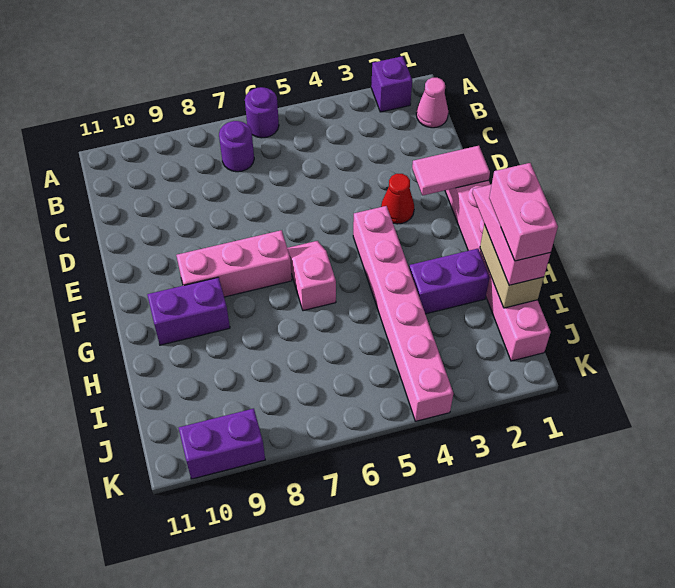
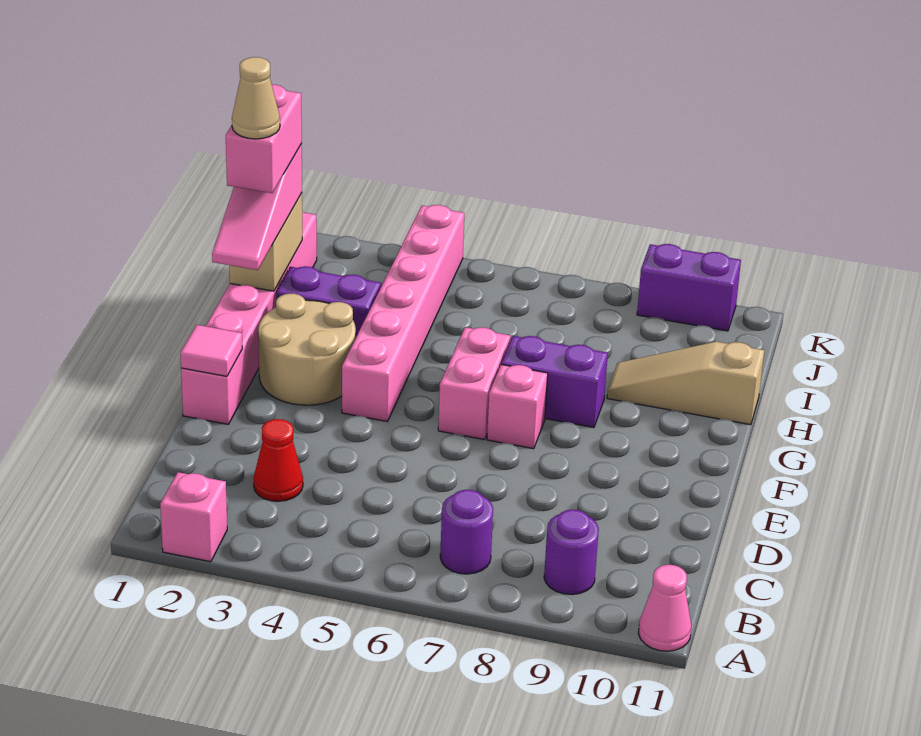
purple 1x1 brick [371,56,412,112] -> pink 1x1 brick [160,472,227,562]
purple 1x1 round brick [245,87,279,138] -> purple 1x1 round brick moved to [544,510,599,595]
pink 1x1 cone [416,78,448,128] -> pink 1x1 cone moved to [639,565,691,651]
pink 1x2 tile [412,146,490,196] -> pink 1x1 tile [180,325,242,376]
red 1x1 cone [381,174,414,224] -> red 1x1 cone moved to [253,419,303,501]
none -> tan 2x2 round brick [258,293,356,405]
pink 1x2 slope [287,241,336,311] -> pink 1x2 brick [438,327,511,440]
pink 1x3 brick [176,230,292,297] -> pink 1x1 brick [487,365,548,449]
purple 1x2 brick [147,277,230,345] -> purple 1x2 brick moved to [501,336,608,428]
none -> tan 1x1 cone [232,57,280,139]
none -> tan 1x3 slope [607,342,764,425]

